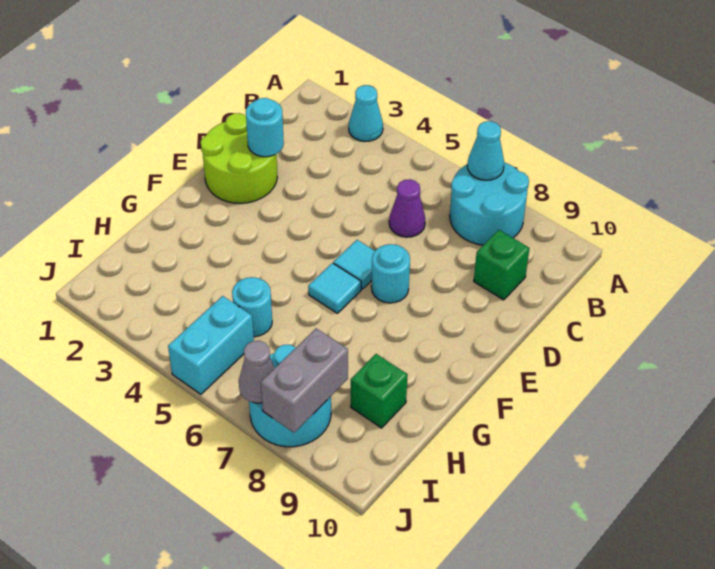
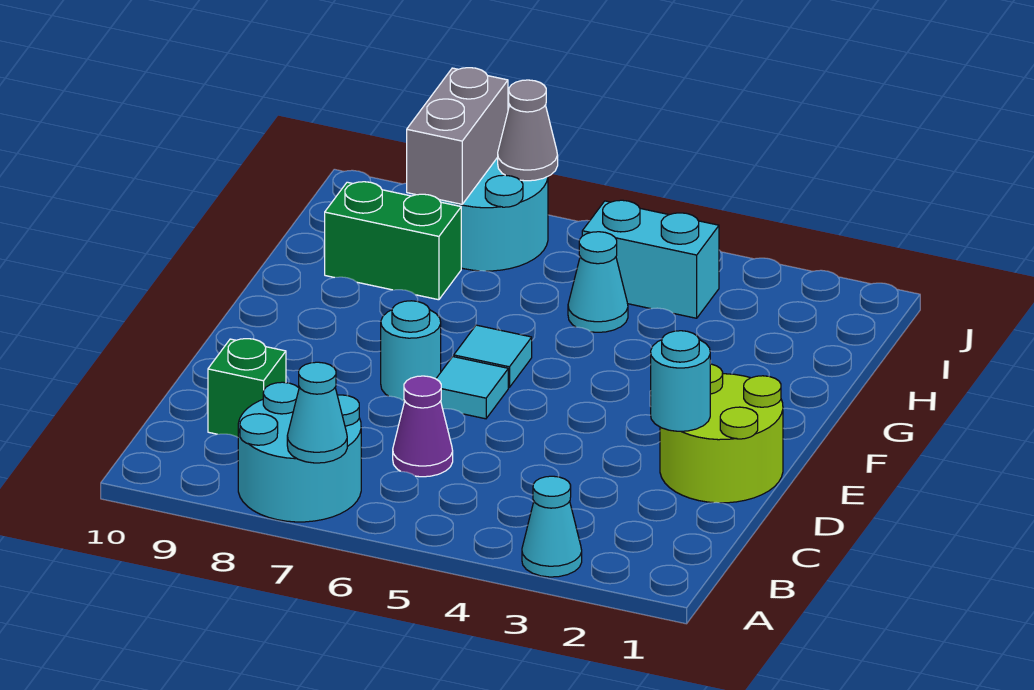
cyan 1x1 round brick [232,277,272,337] -> cyan 1x1 cone [568,232,628,332]
green 1x1 brick [351,354,408,428] -> green 1x2 brick [325,182,461,300]
cyan 1x2 brick [168,296,254,394] -> cyan 1x2 brick turned to [582,200,719,318]

